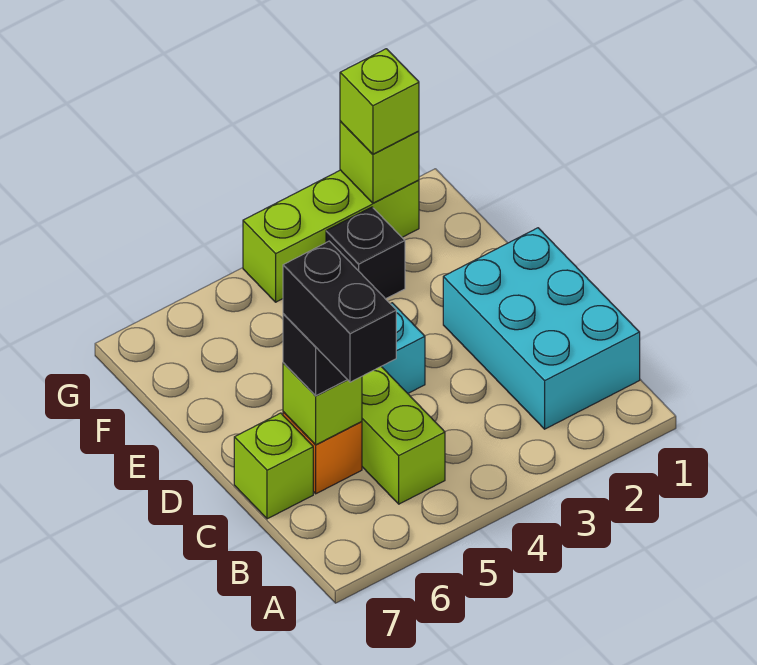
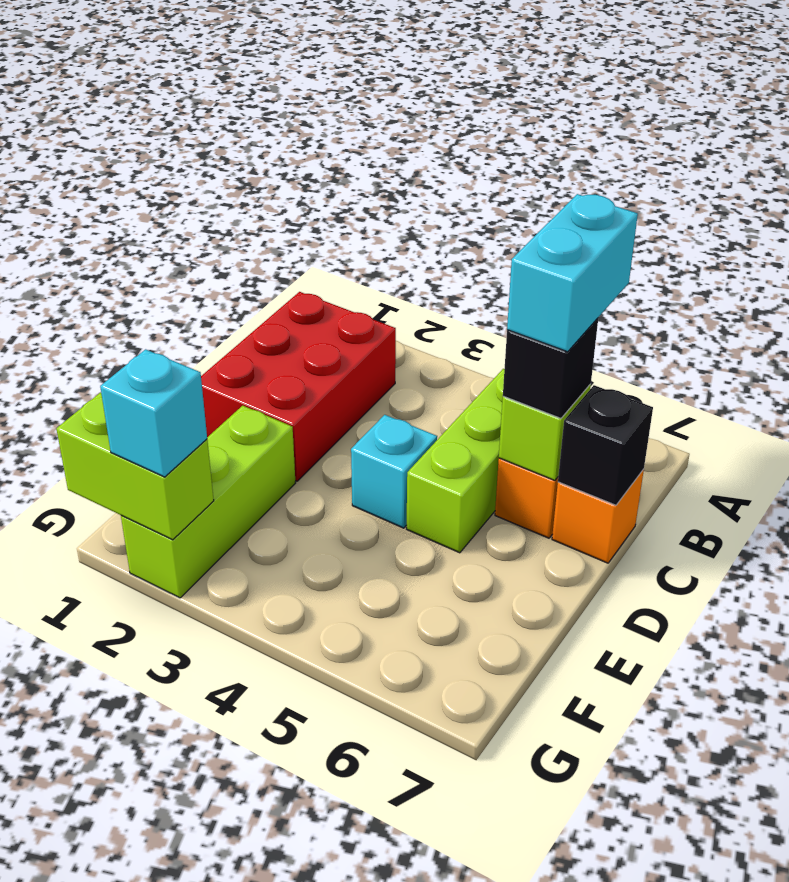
cyan 2x3 brick [443,228,640,429] -> red 2x3 brick [201,292,396,481]
black 1x2 brick [283,241,396,382] -> cyan 1x2 brick [507,194,638,352]
lime 1x1 brick [234,413,313,519] -> orange 1x1 brick [552,469,644,563]
black 1x1 brick [326,207,405,299] -> black 1x1 brick moved to [558,385,653,505]
lime 1x3 brick [243,170,419,302] -> lime 1x3 brick turned to [121,406,295,598]
lime 1x1 brick [340,121,419,203] -> lime 1x2 brick [56,393,214,540]
lime 1x1 brick [340,49,419,154] -> cyan 1x1 brick [100,349,207,477]

